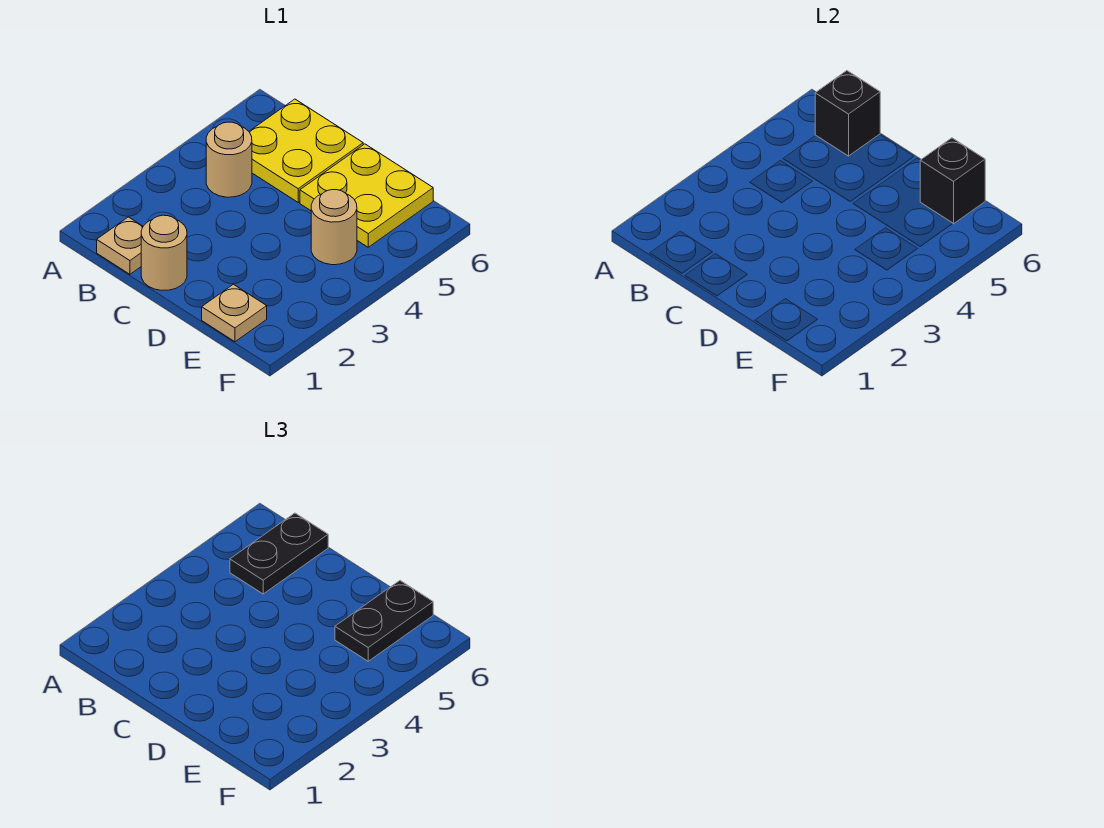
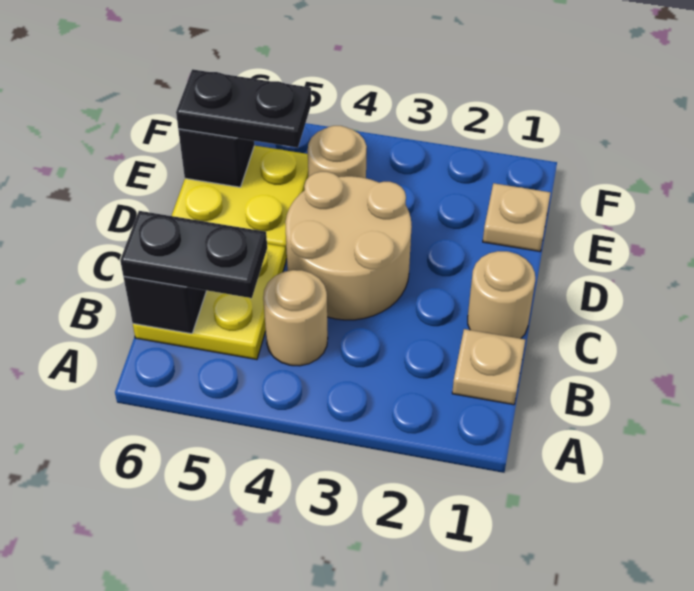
none -> tan 2x2 round brick [285,172,412,320]

